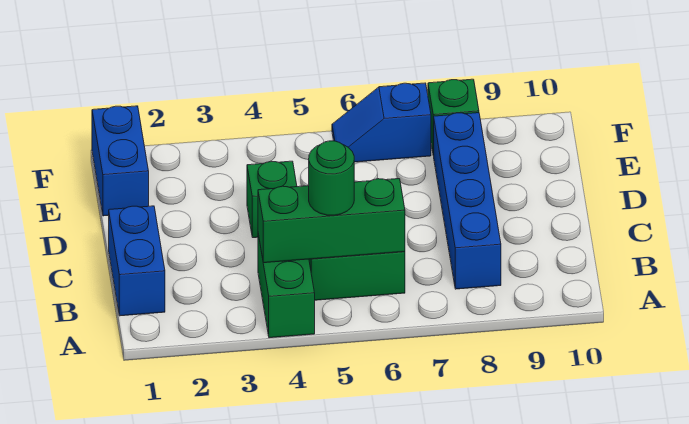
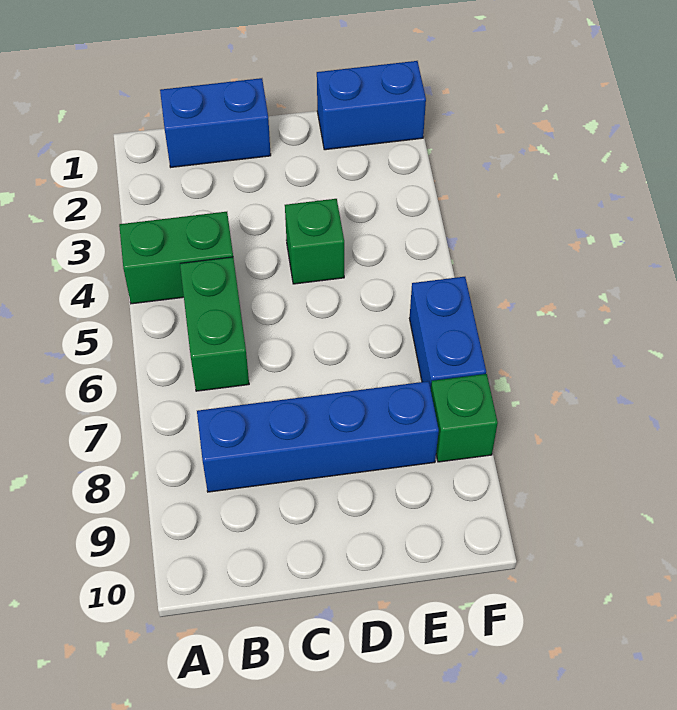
green 1x3 brick [258,179,405,263] -> none
green 1x1 round brick [309,141,354,215] -> none
blue 1x2 slope [332,83,431,162] -> blue 1x2 brick [410,277,486,389]

